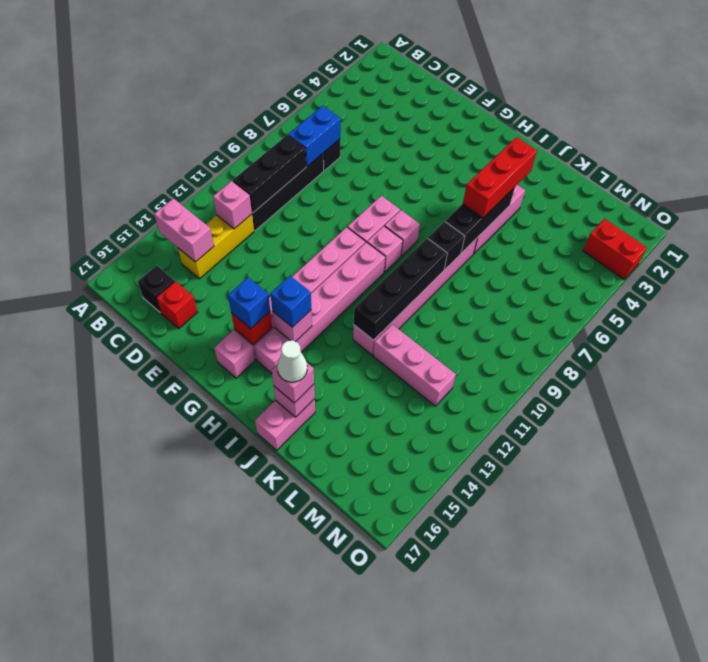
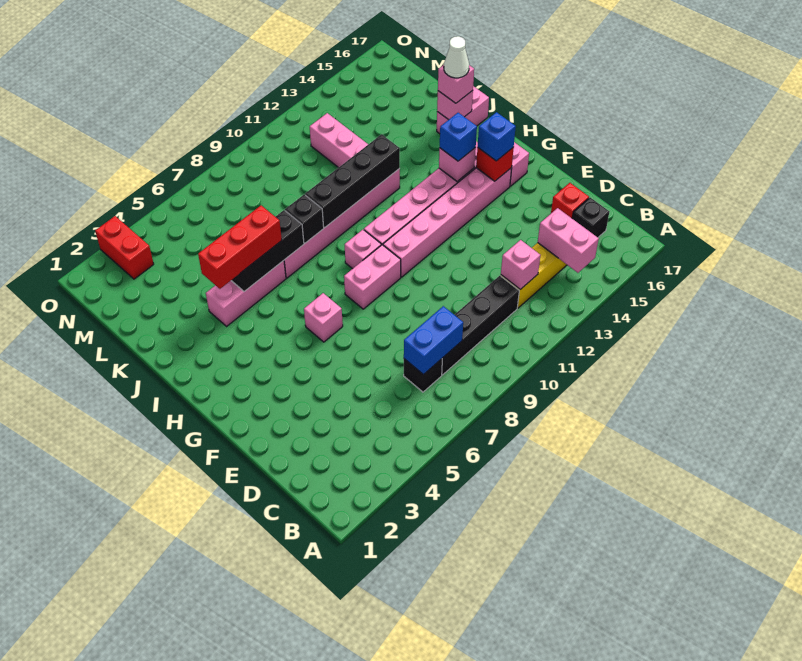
black 1x3 brick [232,135,306,213] -> none
pink 1x1 brick [385,210,420,256] -> pink 1x1 brick moved to [304,293,343,342]

